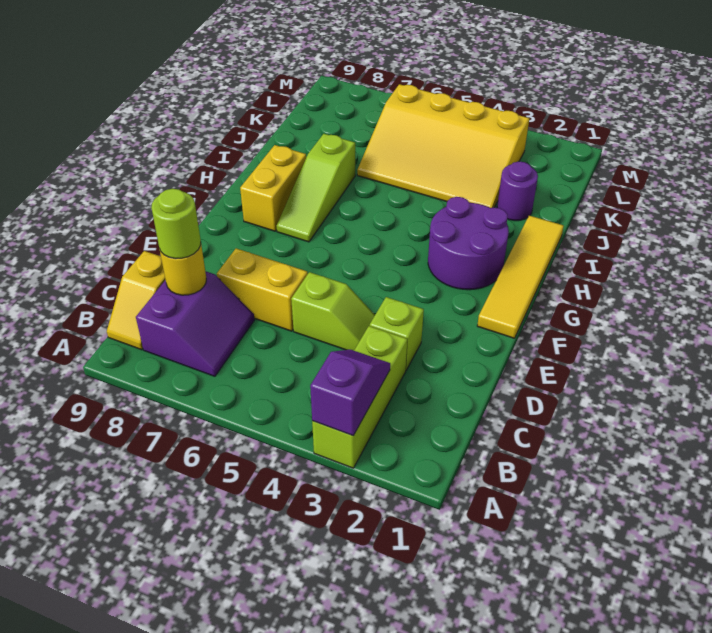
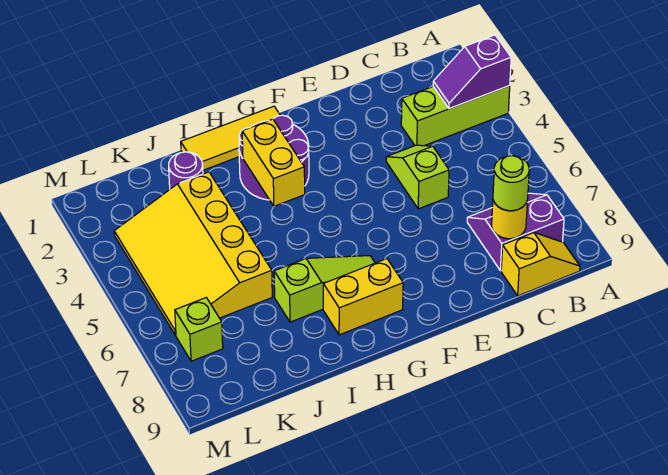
lime 1x1 brick [370,297,424,370] -> lime 1x1 brick moved to [175,298,223,361]
yellow 1x2 brick [217,248,308,331] -> yellow 1x2 brick moved to [242,119,305,206]
yellow 1x4 tile [477,215,564,338] -> yellow 1x3 tile [181,106,280,170]
yellow 3x4 slope [357,84,529,208] -> yellow 3x4 slope turned to [114,172,272,335]

